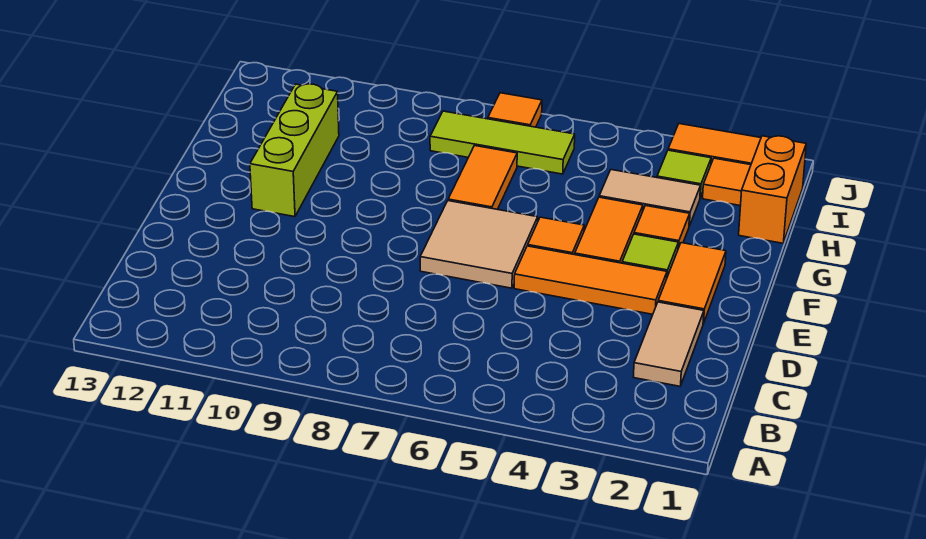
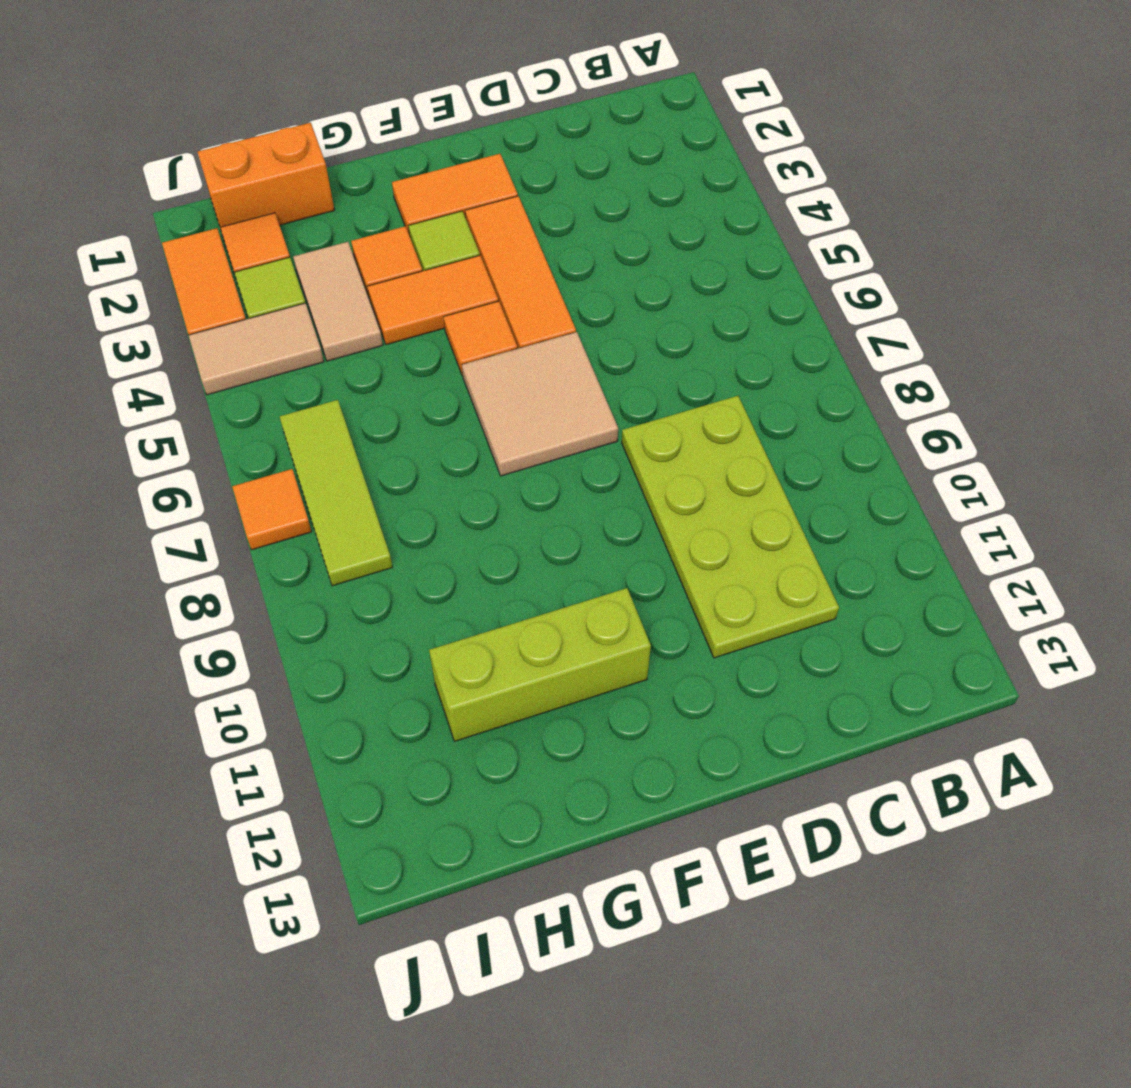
tan 1x2 tile [634,302,704,386] -> tan 1x2 tile moved to [189,303,324,395]
none -> lime 2x4 plate [622,396,839,658]
orange 1x2 tile [448,146,517,209] -> none

